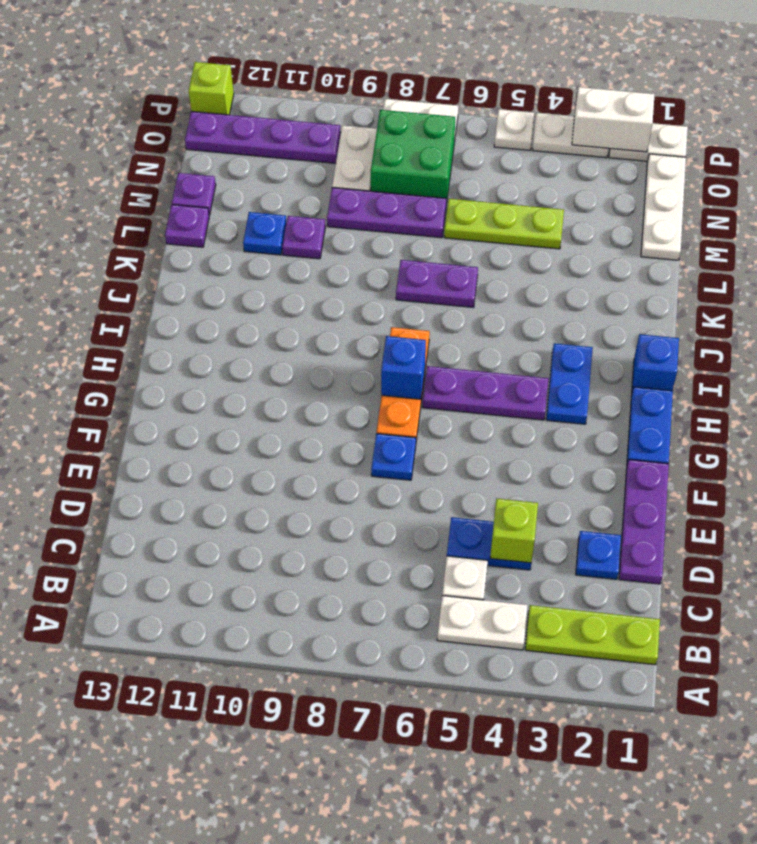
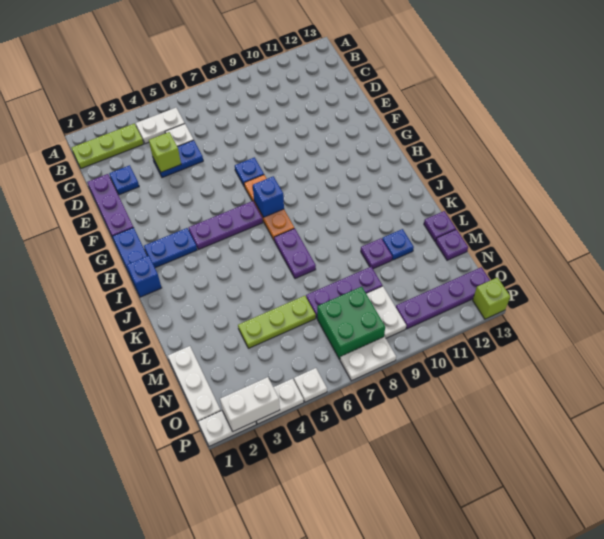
blue 1x2 plate [546,343,593,424] -> blue 1x2 plate turned to [144,228,197,268]
purple 1x2 plate [396,260,478,307] -> purple 1x2 plate turned to [274,228,316,279]

